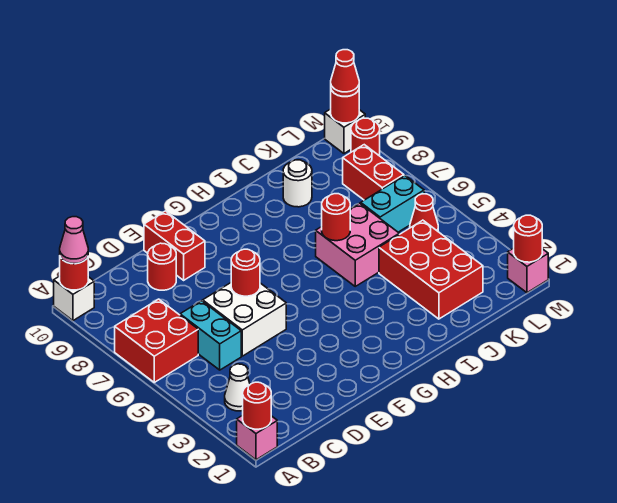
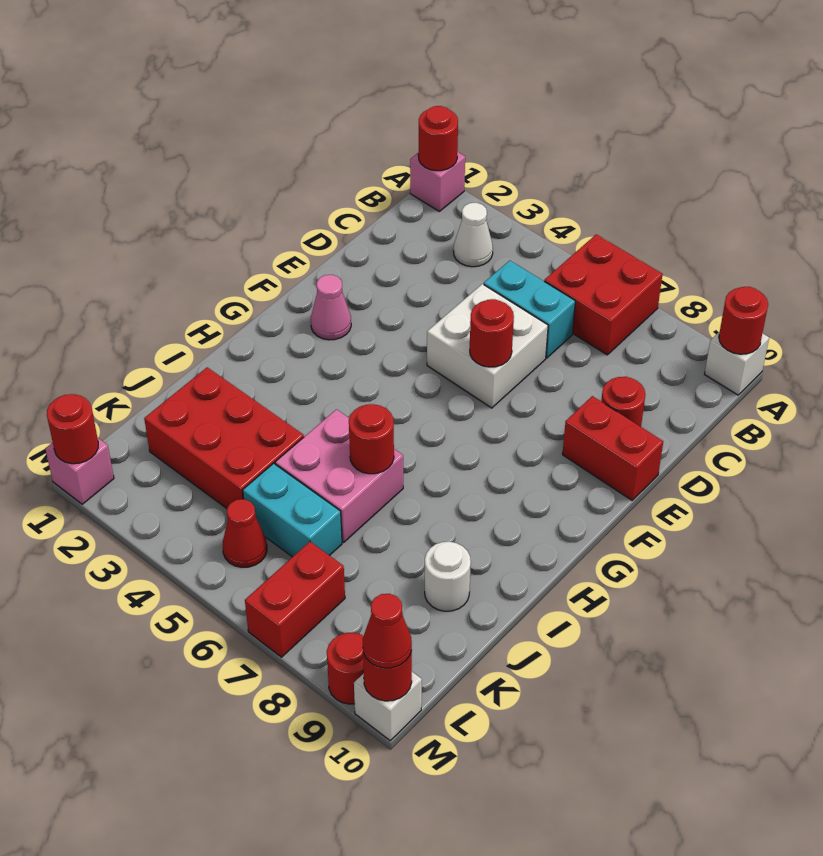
pink 1x1 cone [60,217,88,264] -> pink 1x1 cone moved to [311,275,351,340]
cyan 1x2 brick [361,175,424,232] -> cyan 1x2 brick turned to [243,463,342,557]
red 1x2 brick [343,145,404,200] -> red 1x2 brick turned to [245,542,345,657]

